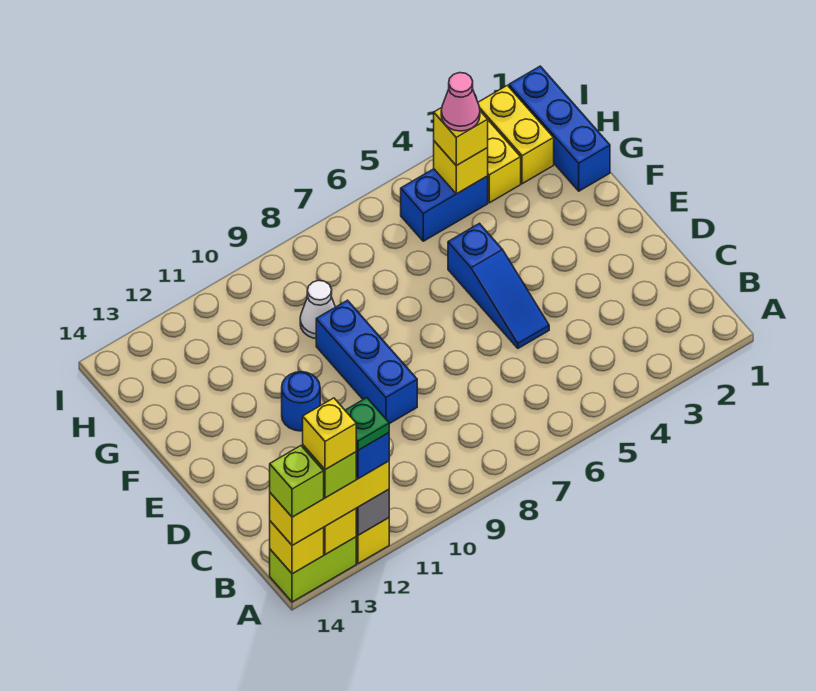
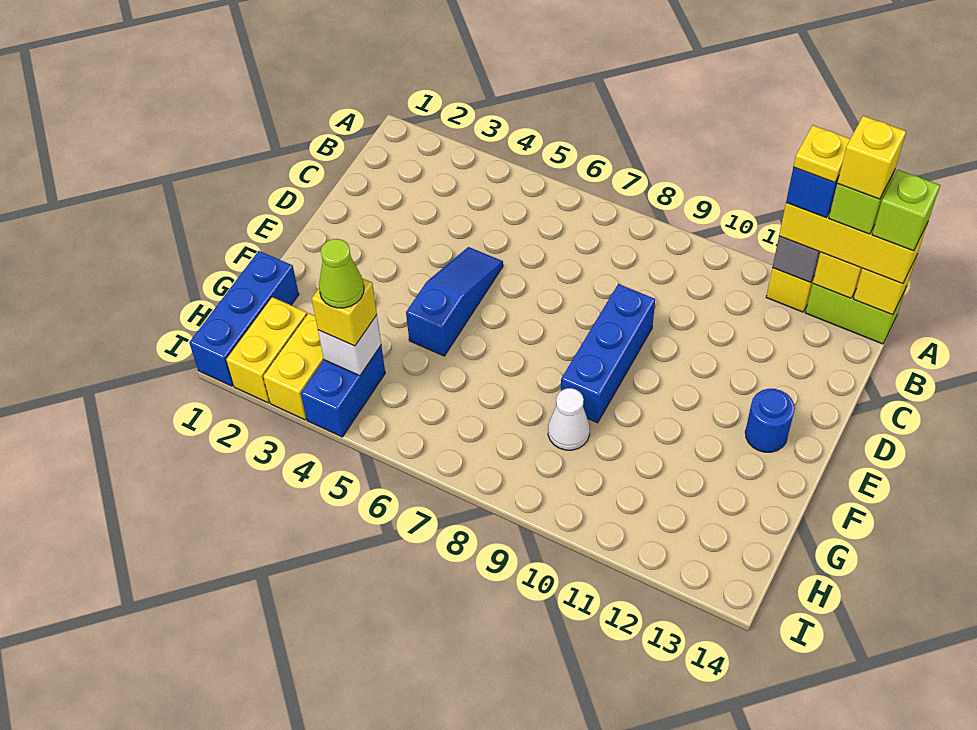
green 1x1 plate [345,398,389,450] -> yellow 1x1 plate [793,125,850,183]
blue 1x1 round brick [282,372,320,431] -> blue 1x1 round brick moved to [745,389,795,452]
blue 1x2 brick [401,169,488,241] -> blue 1x2 brick turned to [301,346,385,437]
yellow 1x1 brick [434,141,488,194] -> white 1x1 brick [318,315,381,376]
pink 1x1 cone [441,73,480,131] -> lime 1x1 cone [319,239,364,308]

